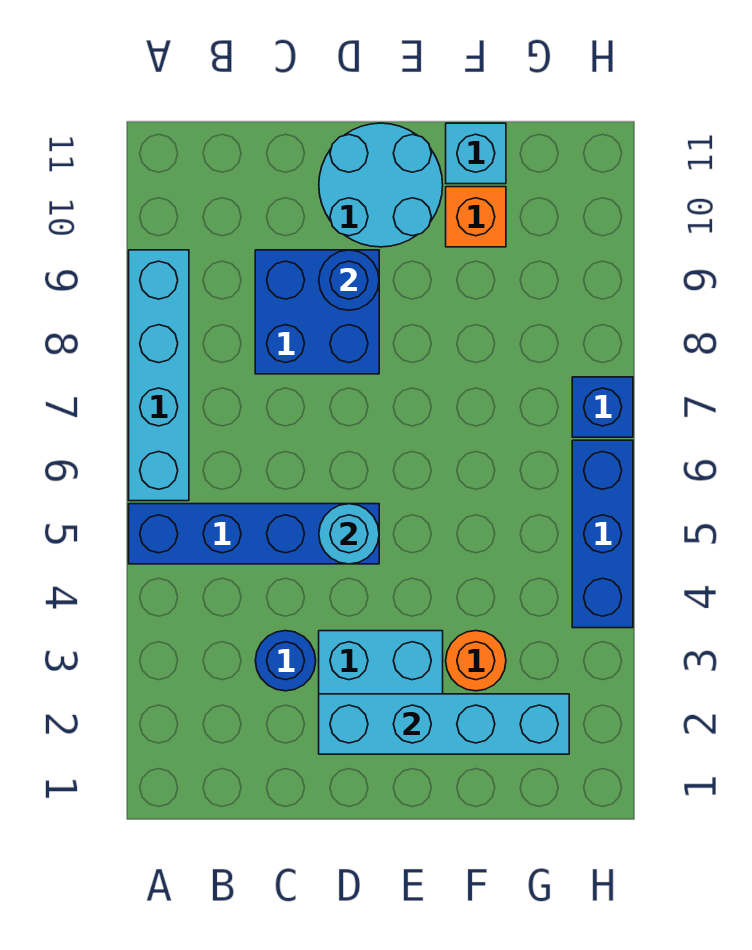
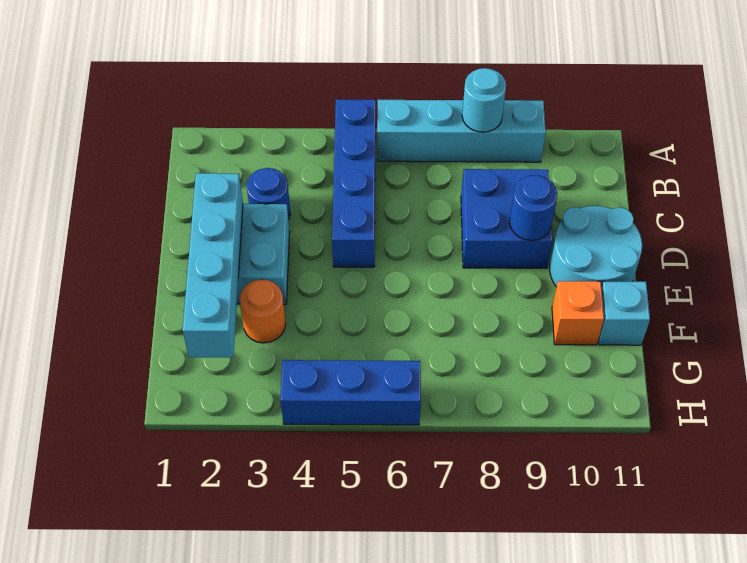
cyan 1x1 round brick [319,504,379,564] -> cyan 1x1 round brick moved to [462,68,506,132]
blue 1x1 brick [572,377,633,437] -> none

